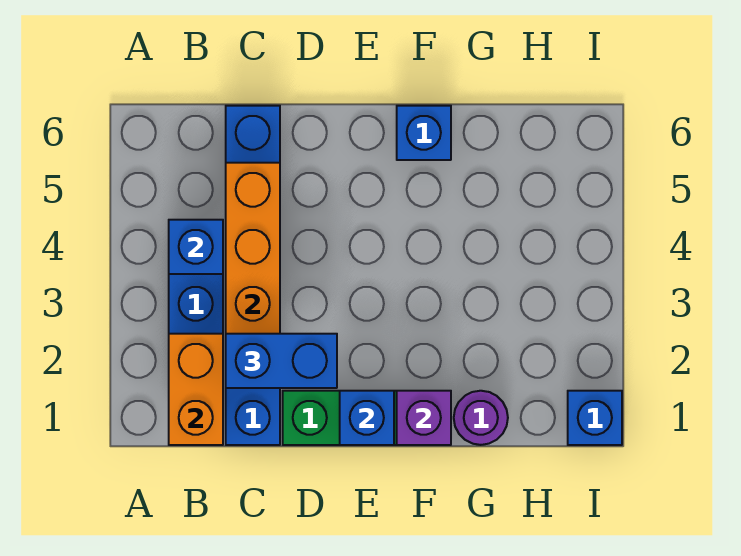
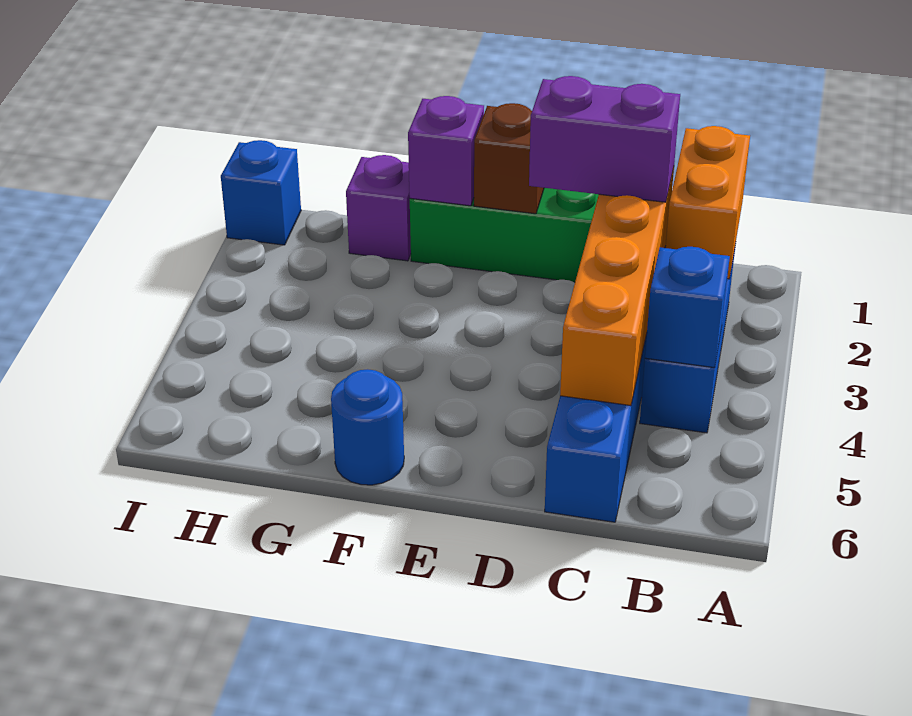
blue 1x2 brick [226,334,337,388] -> purple 1x2 brick [529,76,680,202]
blue 1x1 brick [340,391,394,445] -> brown 1x1 brick [474,103,544,214]
blue 1x1 brick [397,106,451,160] -> blue 1x1 round brick [331,369,404,485]
purple 1x1 round brick [454,391,508,445] -> purple 1x1 brick [346,155,411,261]

